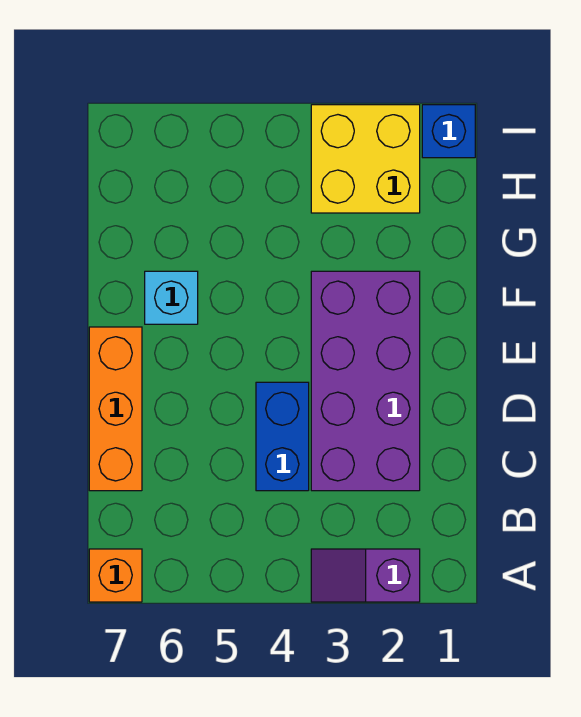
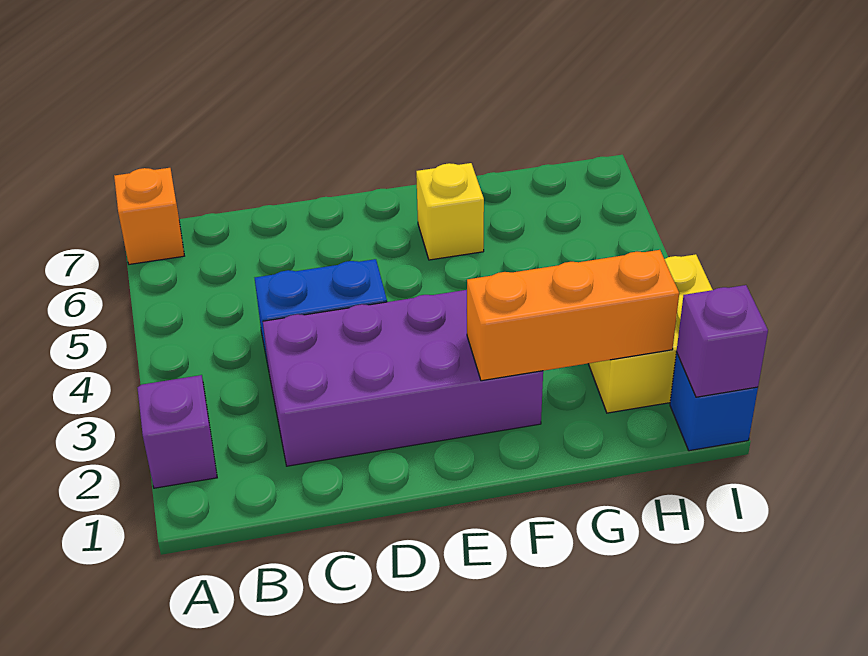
orange 1x3 brick [89,327,142,491] -> orange 1x3 brick moved to [467,250,679,381]
cyan 1x1 brick [145,271,198,324] -> yellow 1x1 brick [416,163,484,260]
none -> purple 1x1 brick [677,285,768,397]

